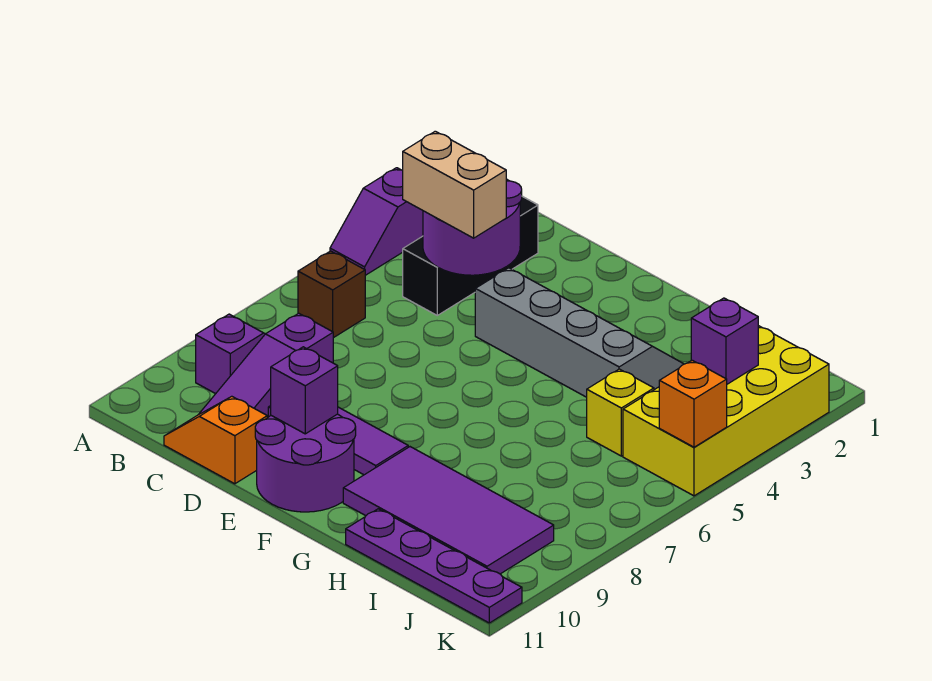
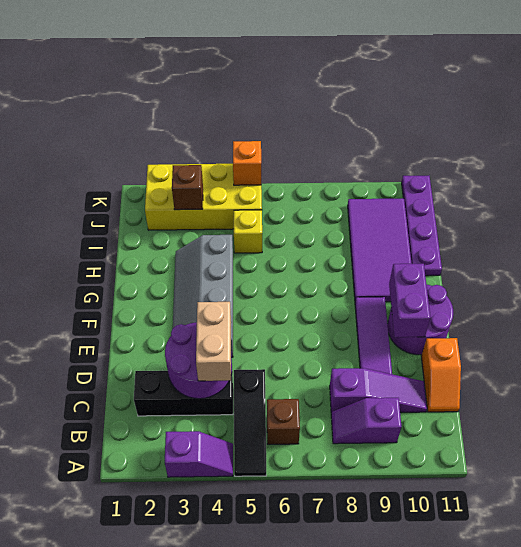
none -> black 1x3 slope [234,369,266,476]
purple 1x1 brick [271,347,338,434] -> purple 1x2 brick [389,264,430,337]
purple 1x1 brick [691,298,758,384] -> brown 1x1 brick [172,165,203,210]

